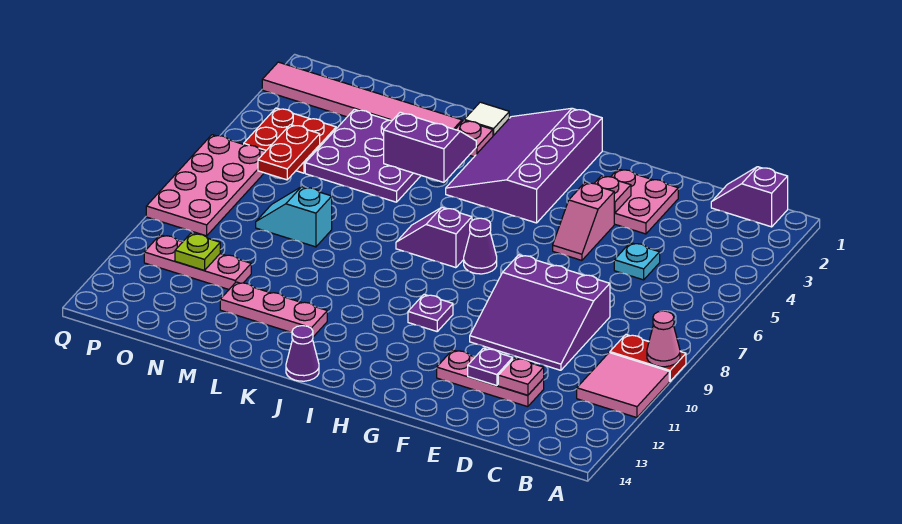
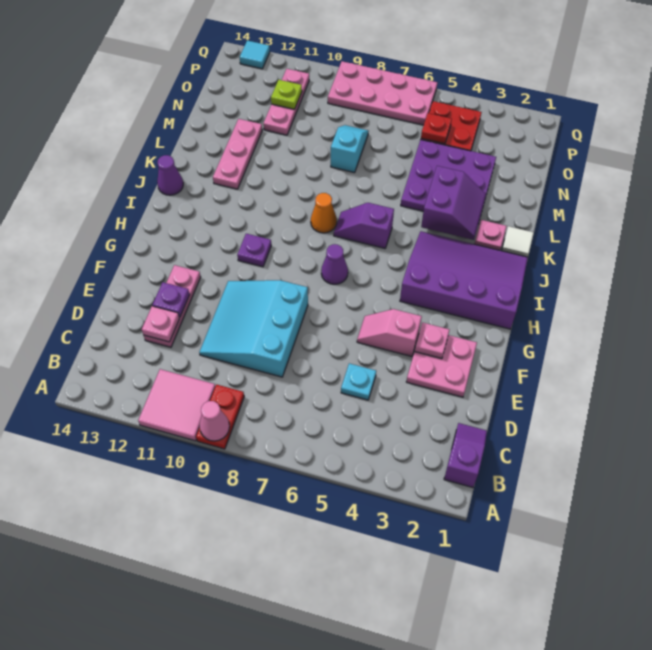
purple 3x3 slope [470,255,610,370] -> cyan 3x3 slope [199,280,308,377]
purple 1x2 slope [396,207,472,268] -> purple 1x2 slope turned to [334,203,394,248]
none -> orange 1x1 cone [311,193,337,233]
pink 1x6 tile [262,62,462,129] -> none
red 1x2 plate [258,125,320,180] -> red 1x1 plate [421,113,452,144]
none -> cyan 1x1 tile [240,41,270,69]

